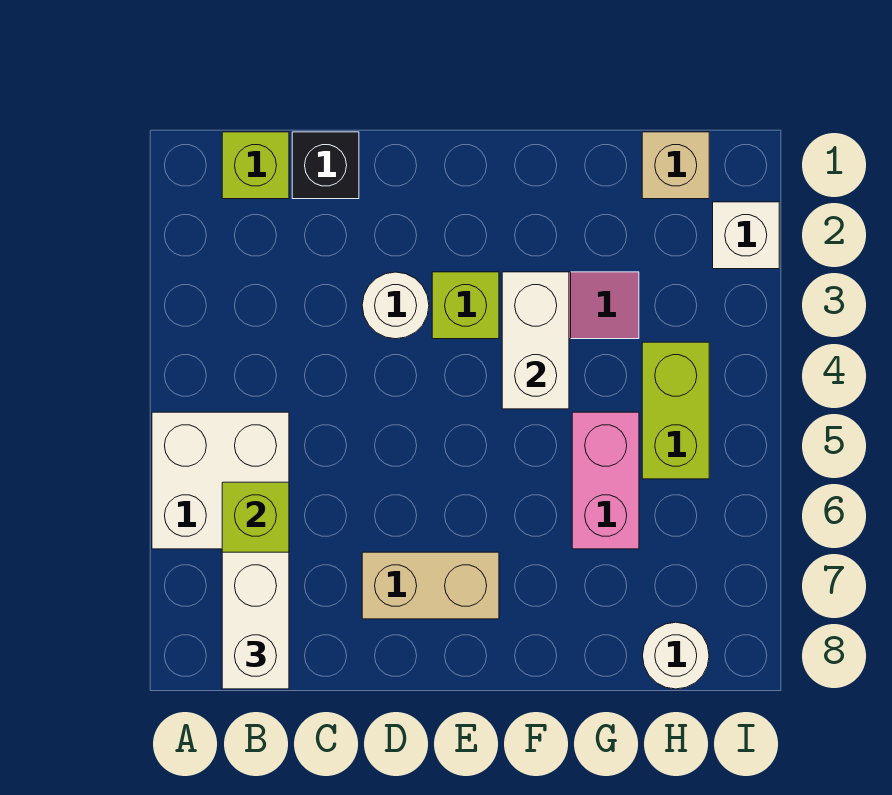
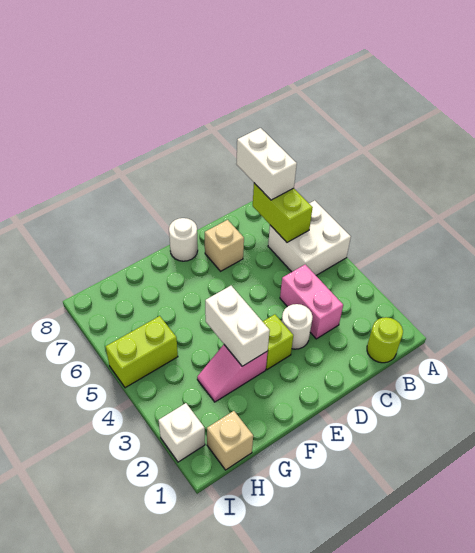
lime 1x1 brick [222,132,289,199] -> lime 1x1 round brick [367,317,403,363]
black 1x1 brick [292,132,359,199] -> none
tan 1x2 brick [362,552,499,619] -> tan 1x1 brick [205,220,244,271]
pink 1x2 brick [572,412,639,549] -> pink 1x2 brick moved to [280,264,343,339]
lime 1x2 brick [642,342,709,479] -> lime 1x2 brick turned to [106,316,178,388]
white 1x1 round brick [643,622,709,689] -> white 1x1 round brick moved to [169,218,198,261]

